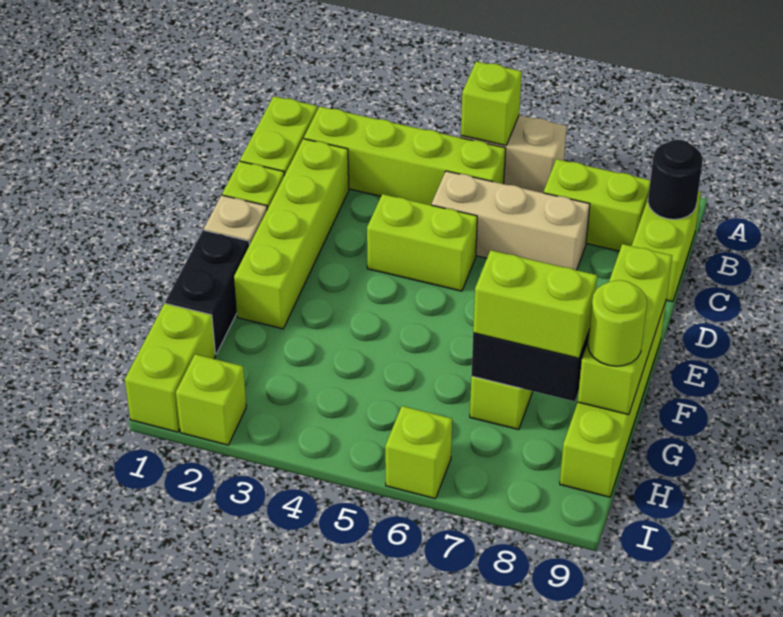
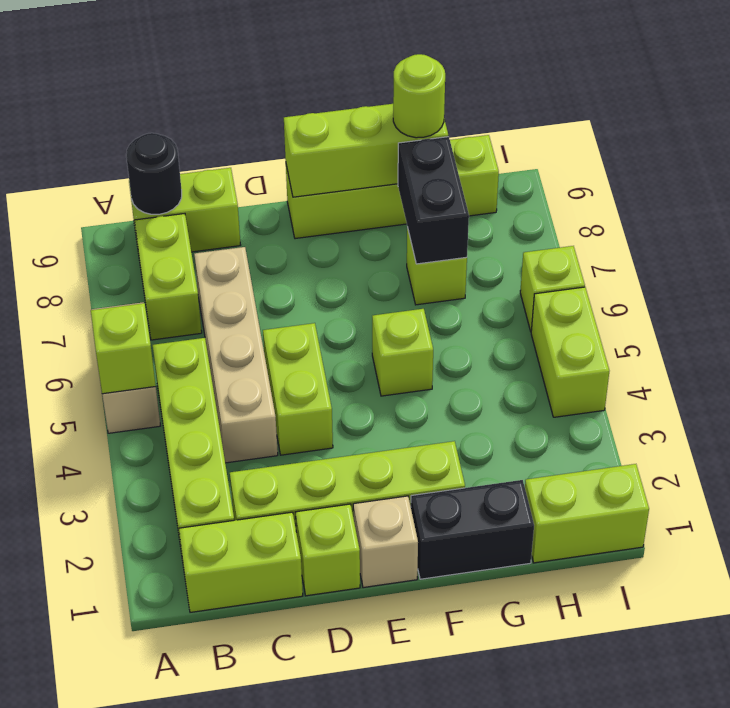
tan 1x3 brick [432,171,590,270] -> tan 1x4 brick [194,247,278,463]
lime 1x2 brick [473,250,597,358] -> lime 1x2 brick moved to [531,287,609,417]
lime 1x1 brick [176,354,246,445] -> lime 1x1 brick moved to [372,309,433,396]

